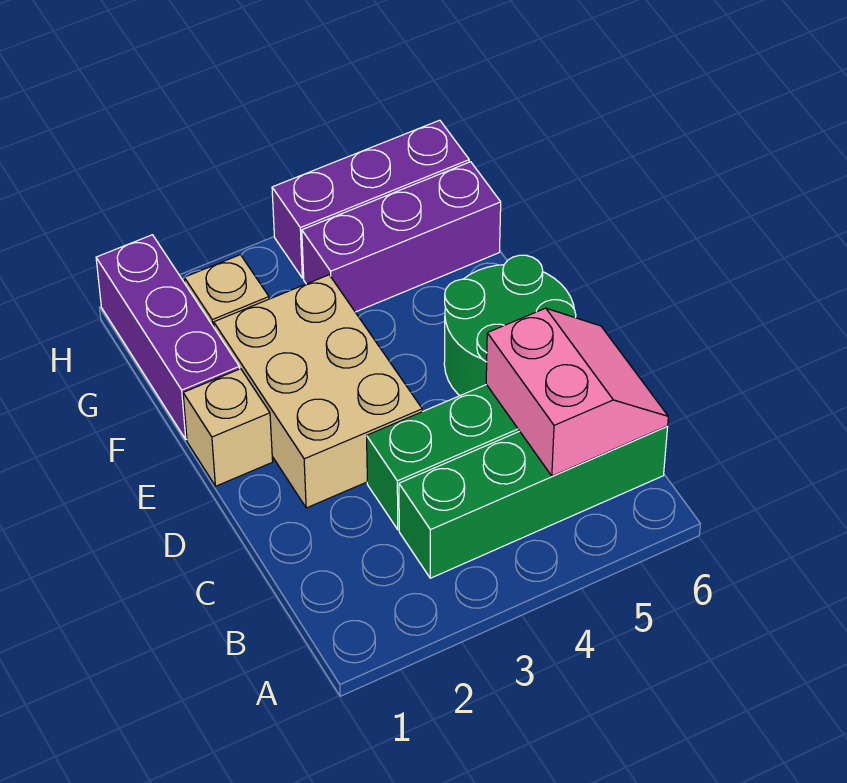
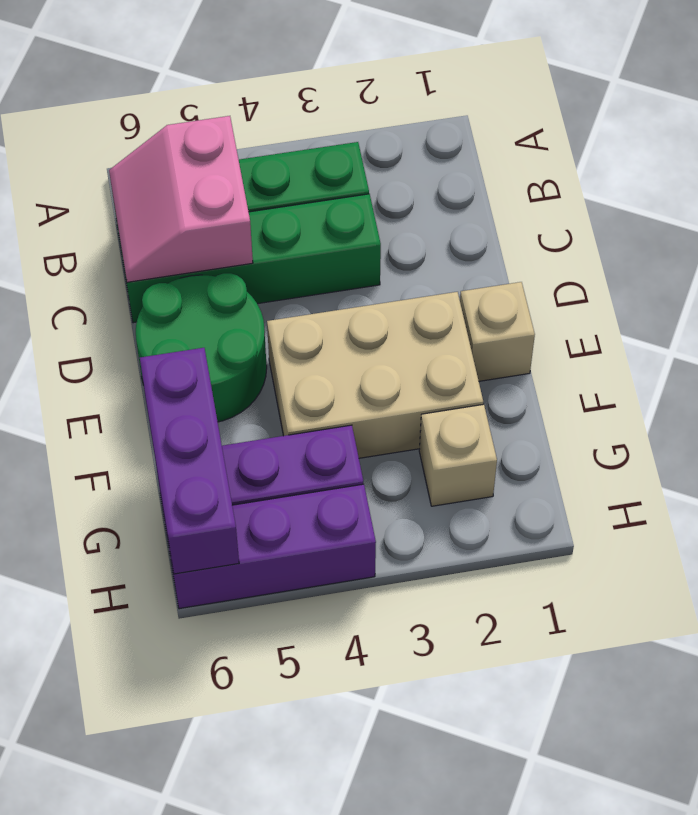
tan 2x3 brick [214,275,422,508] -> tan 2x3 brick turned to [267,292,483,458]
purple 1x3 brick [96,235,240,440] -> purple 1x3 brick moved to [140,348,239,574]

